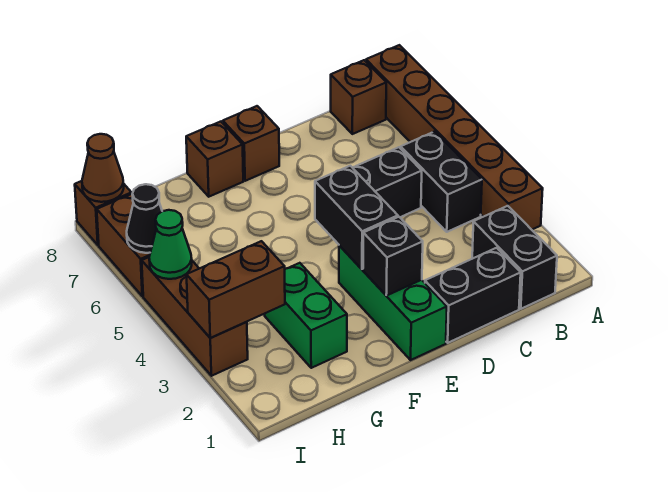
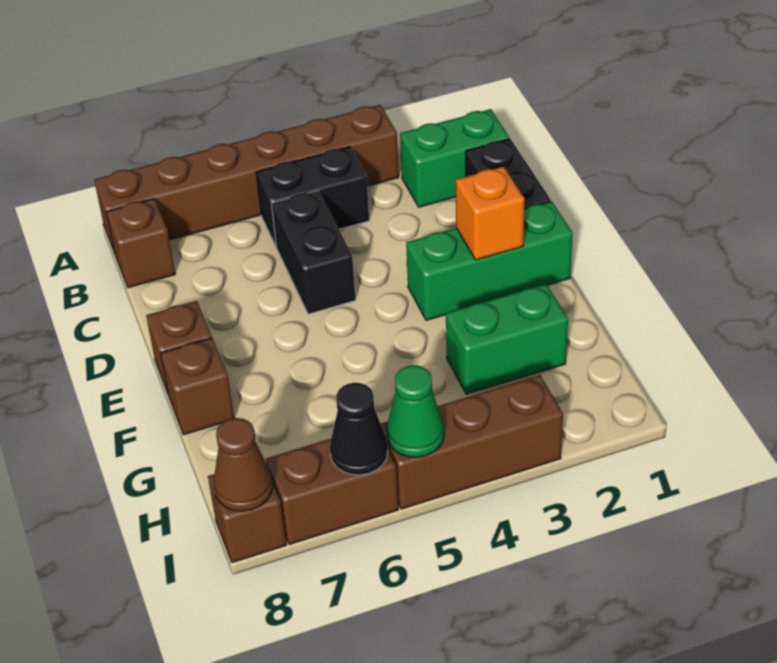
black 1x2 brick [472,206,557,309] -> green 1x2 brick [400,109,509,207]
black 1x1 brick [363,217,423,296] -> orange 1x1 brick [456,167,525,260]
black 1x2 brick [315,166,398,269] -> none
brown 1x2 brick [187,241,285,338] -> none

